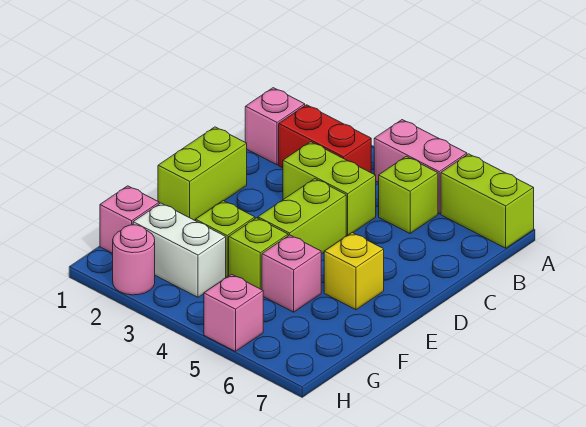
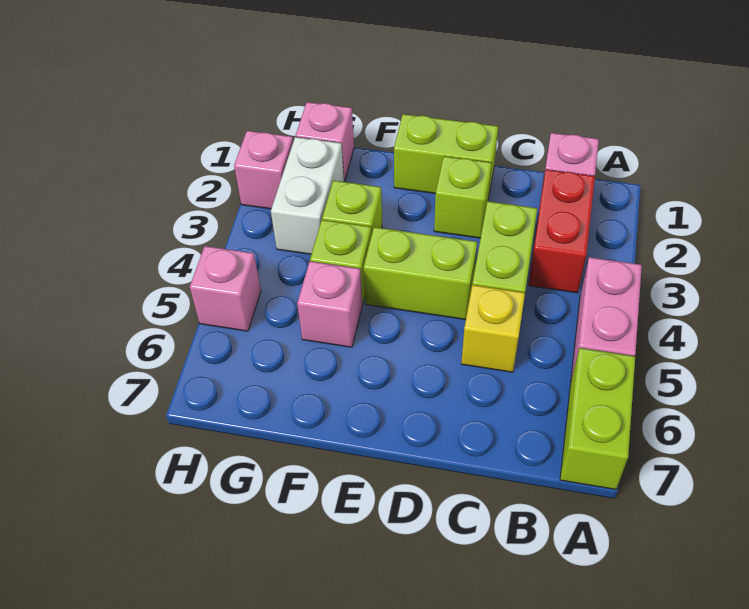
lime 1x1 brick [379,156,438,233] -> lime 1x1 brick moved to [434,156,492,238]
yellow 1x1 brick [324,233,384,310] -> yellow 1x1 brick moved to [461,285,525,372]
pink 1x1 round brick [113,225,155,295] -> pink 1x1 brick [234,131,293,209]

